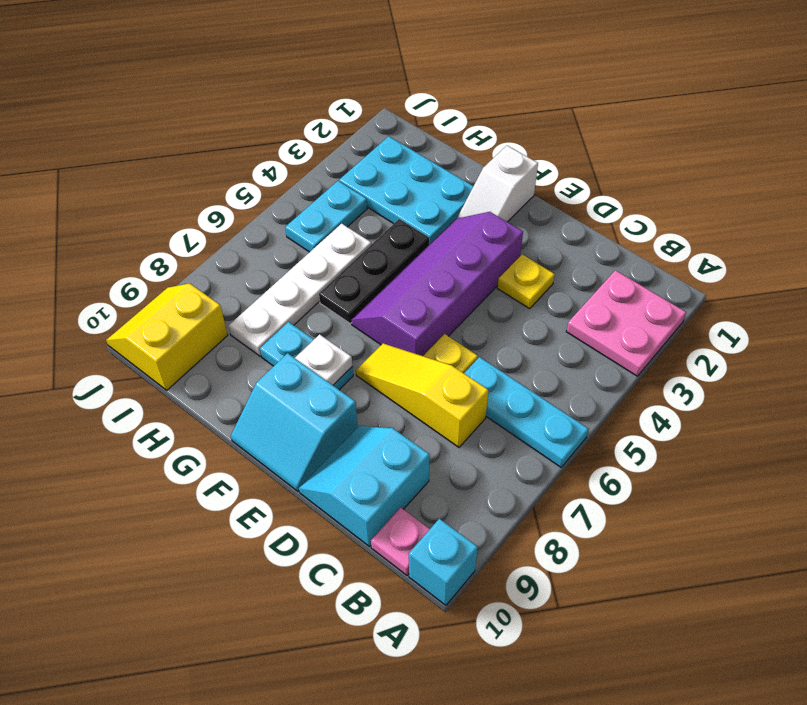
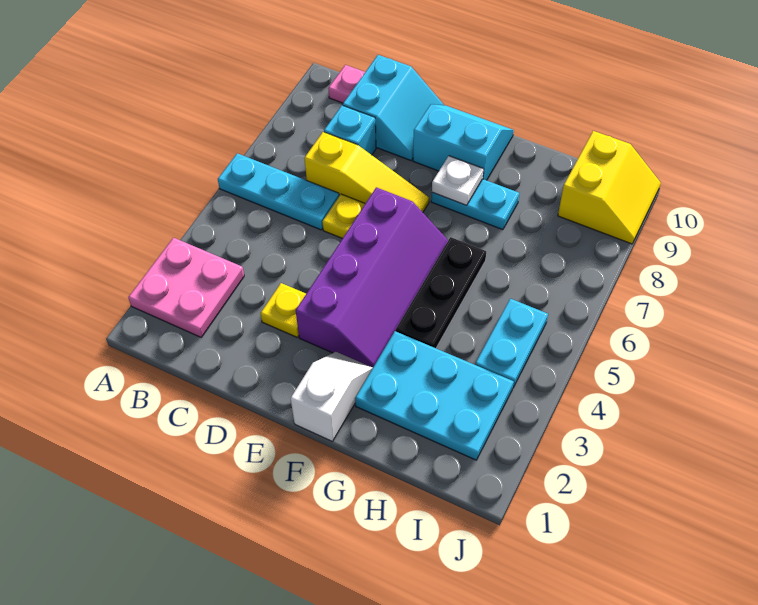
cyan 1x1 brick [409,519,478,605] -> cyan 1x1 brick moved to [324,105,376,155]
white 1x4 plate [228,224,371,356] -> none

